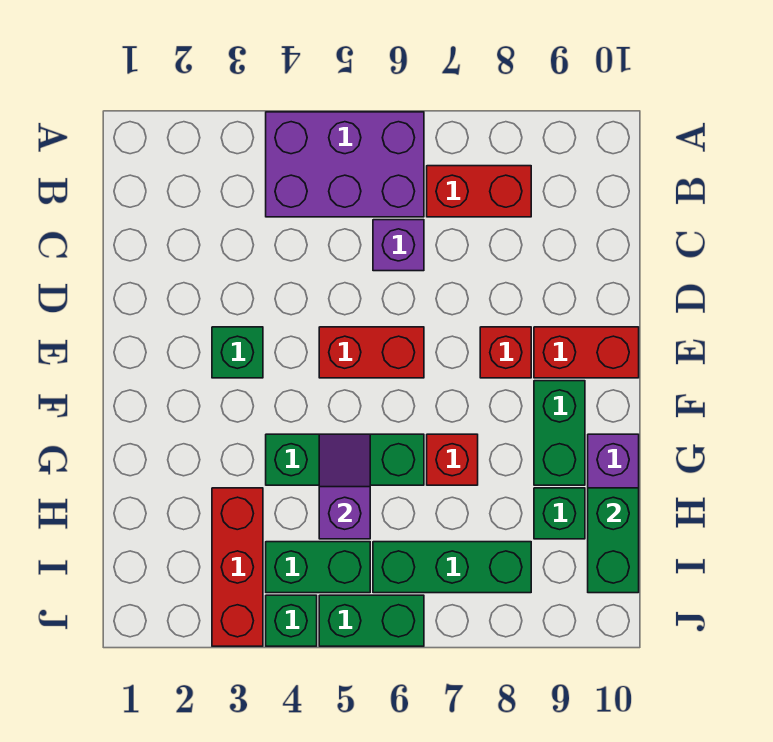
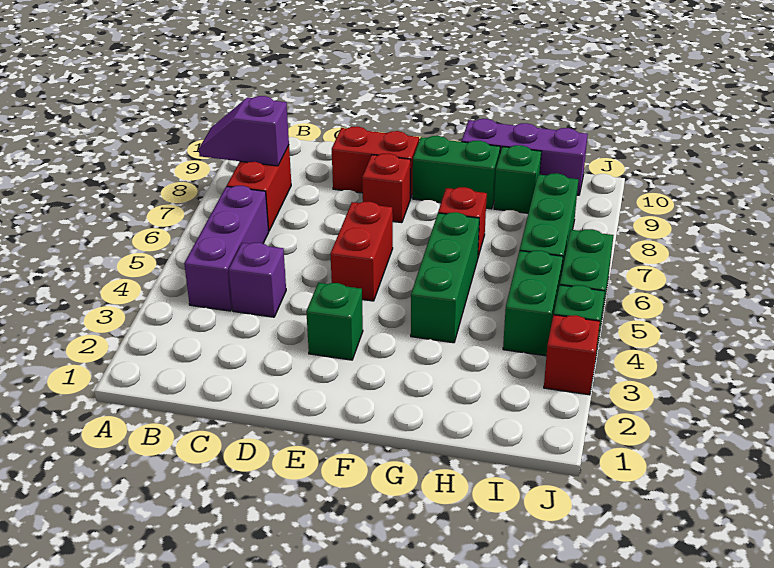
purple 2x3 brick [266,112,424,217] -> purple 1x3 brick [184,186,269,311]
purple 1x1 brick [373,220,424,271] -> purple 1x1 brick moved to [229,243,286,317]
red 1x2 brick [534,327,639,378] -> red 1x2 brick turned to [332,126,419,199]
purple 1x2 slope [319,434,370,539] -> purple 1x2 slope moved to [199,96,289,166]
red 1x3 brick [212,488,263,646] -> red 1x1 brick [544,315,600,395]
green 1x2 brick [588,488,639,593] -> none

